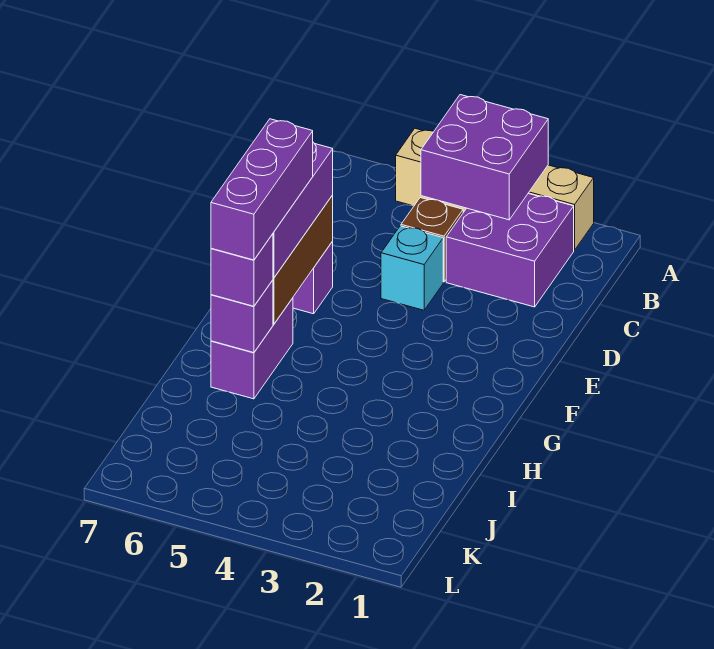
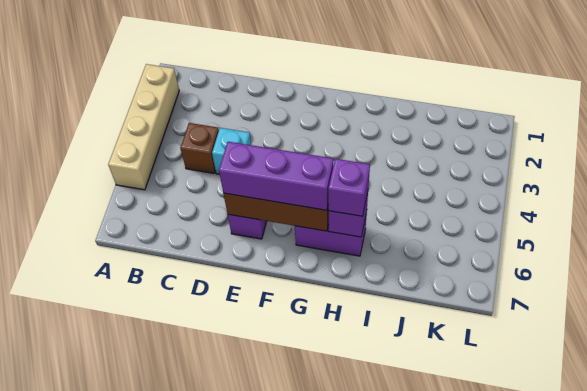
purple 2x2 brick [421,95,548,220] -> none
purple 2x2 brick [446,193,574,307] -> none
purple 1x3 brick [211,119,313,260] -> none

